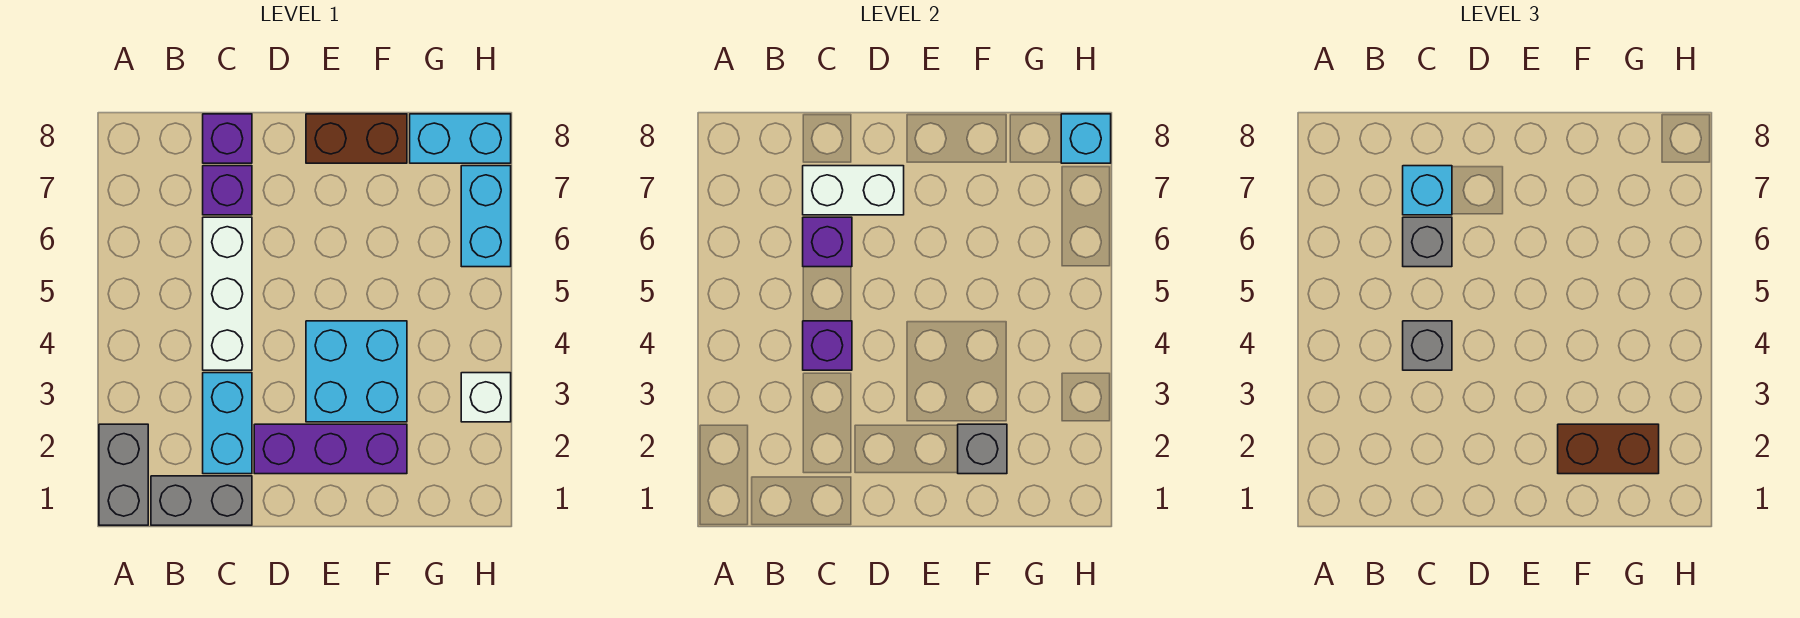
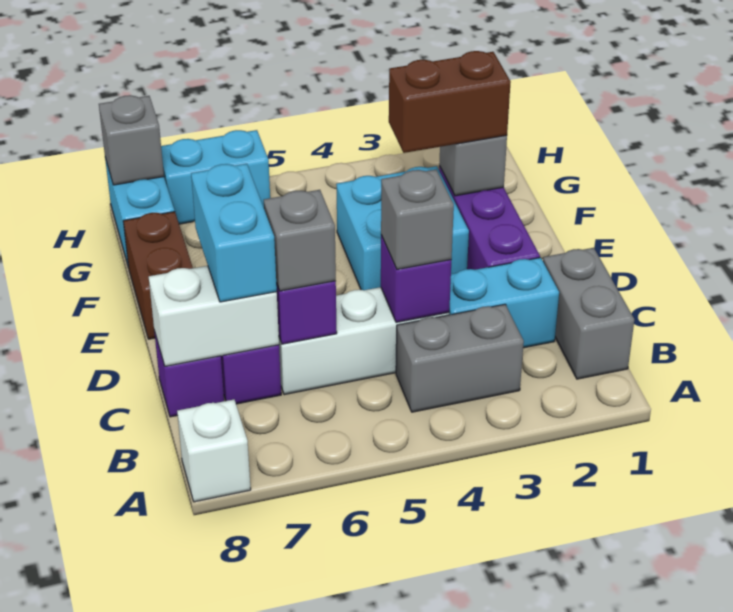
grey 1x2 brick [99,424,148,525] -> grey 1x2 brick moved to [396,304,524,412]
white 1x2 brick [803,166,904,215] -> white 1x2 brick turned to [149,266,279,366]
cyan 1x1 brick [1403,166,1452,215] -> cyan 1x2 brick [191,164,277,302]
brown 1x2 brick [1558,424,1659,474] -> brown 1x2 brick turned to [389,51,511,153]
white 1x1 brick [461,373,511,422] -> white 1x1 brick moved to [177,400,251,502]
cyan 1x1 brick [1061,114,1111,163] -> grey 1x1 brick [99,95,164,185]

